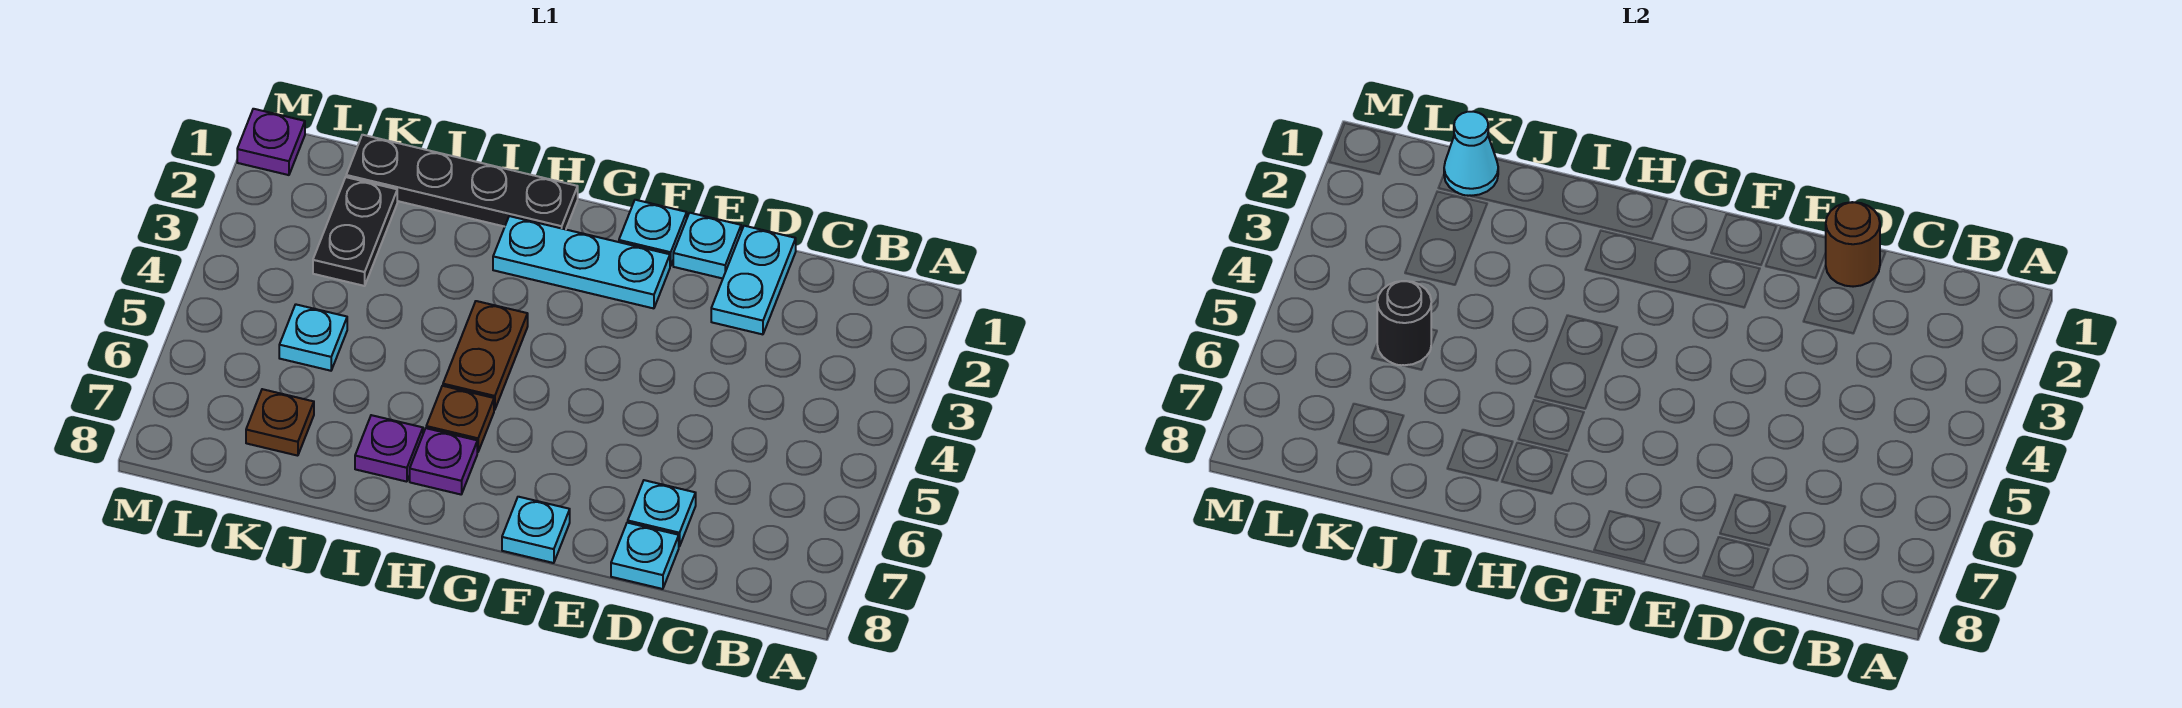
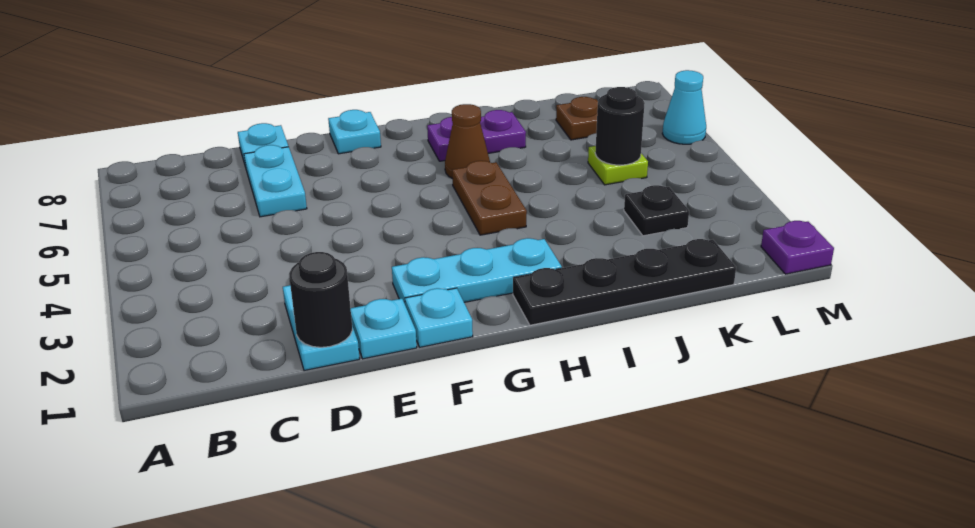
brown 1x1 round brick [1825,202,1880,287] -> black 1x1 round brick [289,252,352,347]
cyan 1x1 plate [628,480,696,546] -> cyan 1x2 plate [244,145,307,217]
brown 1x1 plate [426,386,494,452] -> brown 1x1 cone [445,104,490,179]
cyan 1x1 cone [1444,112,1498,196] -> cyan 1x1 cone moved to [662,70,706,144]
black 1x2 plate [313,177,397,286] -> black 1x1 plate [624,185,689,236]
cyan 1x1 plate [279,304,347,371] -> lime 1x1 plate [588,146,648,185]

